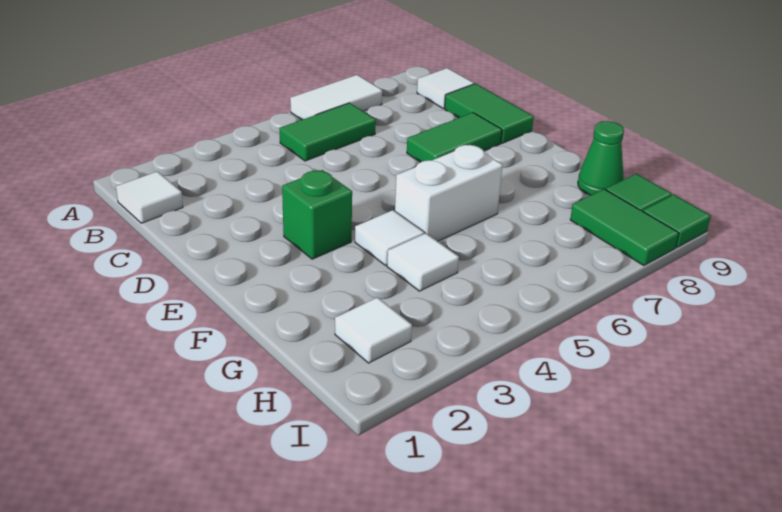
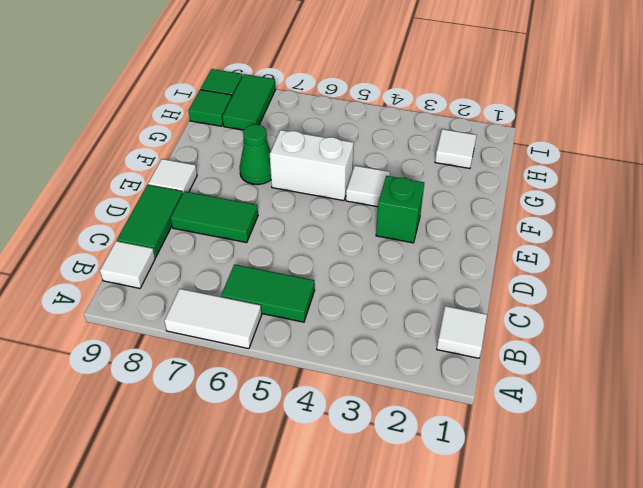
white 1x1 tile [387,233,459,291] -> white 1x1 tile moved to [148,159,197,193]
green 1x1 cone [578,121,624,196] -> green 1x1 cone moved to [240,125,271,185]

